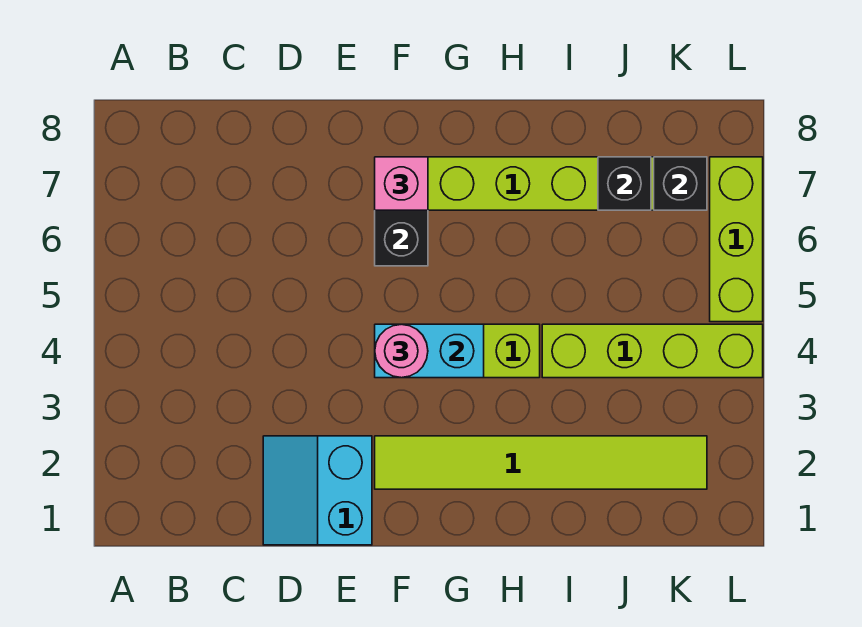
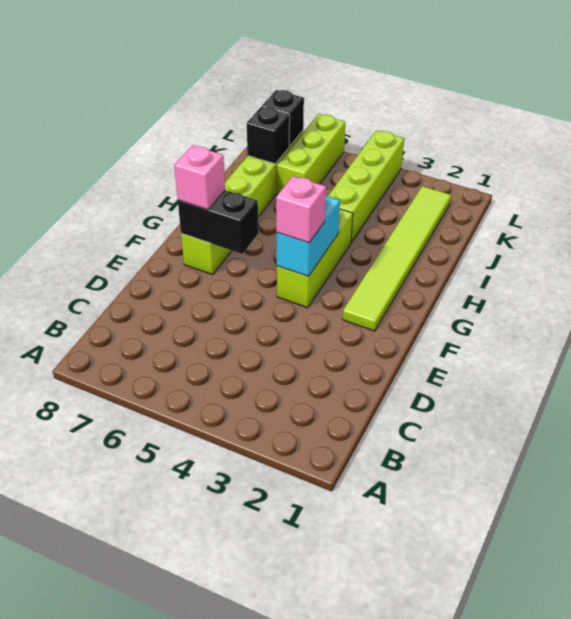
cyan 2x2 slope [263,436,372,545] -> none
pink 1x1 round brick [375,324,428,378] -> pink 1x1 brick [276,176,326,243]
lime 1x3 brick [710,157,763,322] -> lime 1x3 brick turned to [277,114,345,195]

